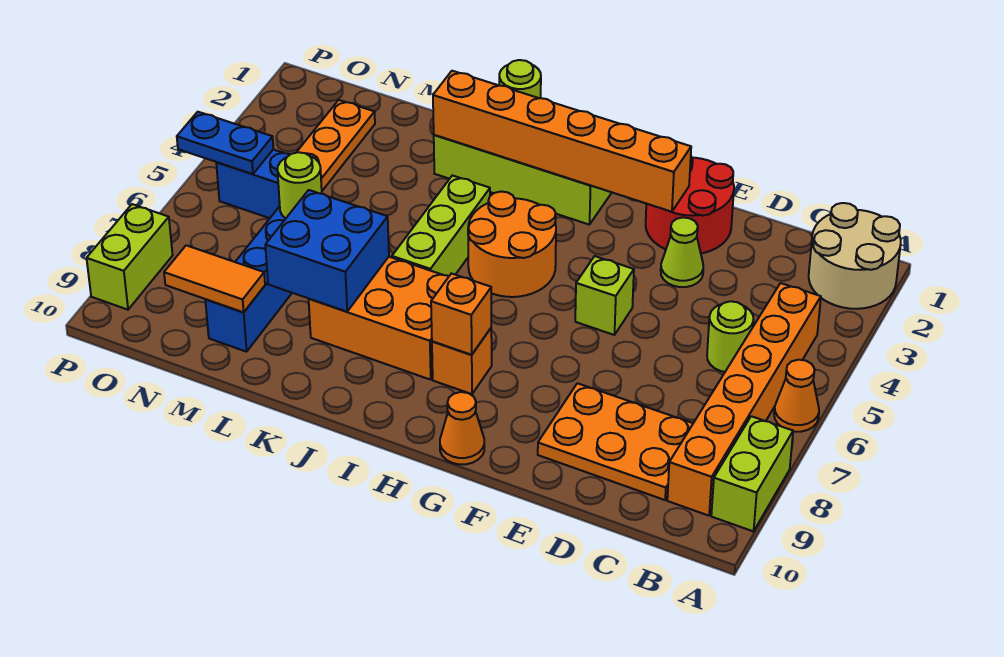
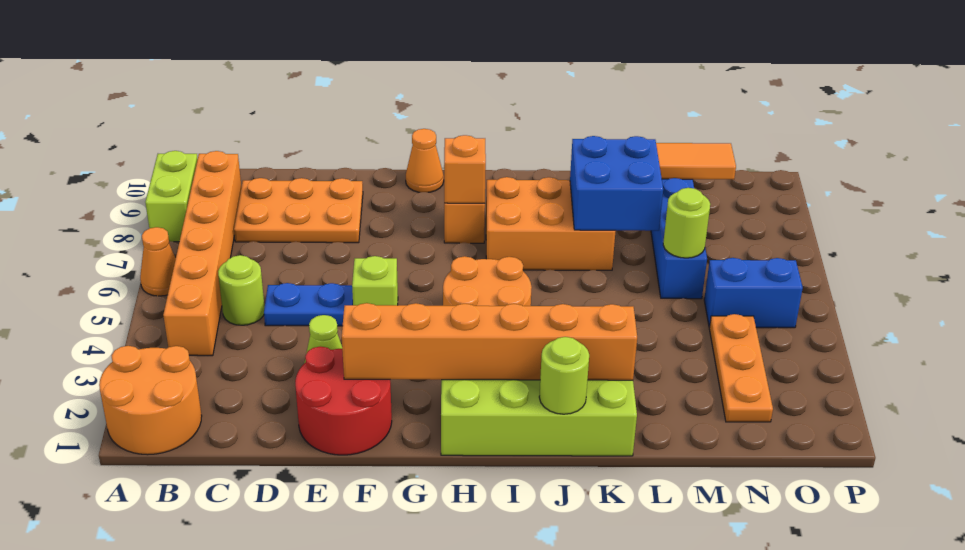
tan 2x2 round brick [809,203,901,309] -> orange 2x2 round brick [99,346,202,455]
lime 1x3 brick [392,175,490,276] -> none
blue 1x2 plate [177,112,273,174] -> blue 1x2 plate moved to [264,283,353,326]
lime 1x2 brick [87,204,173,310] -> none

